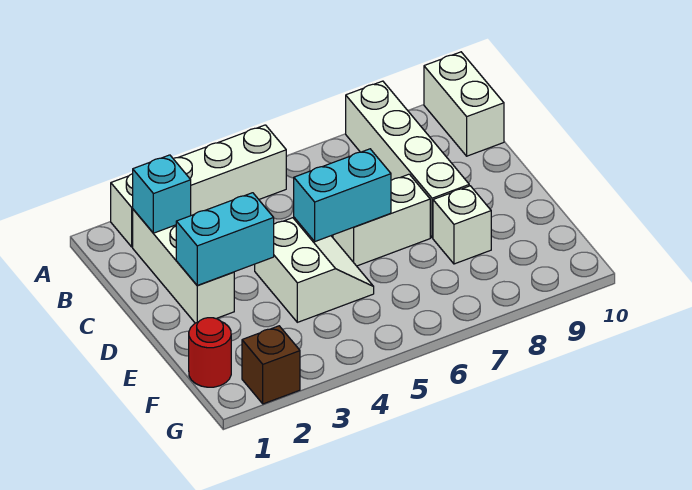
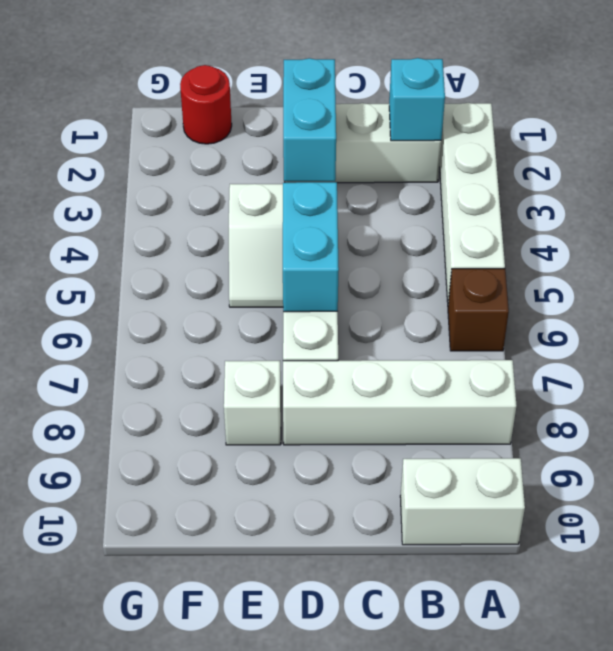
brown 1x1 brick [242,326,300,404] -> brown 1x1 brick moved to [448,269,509,351]

